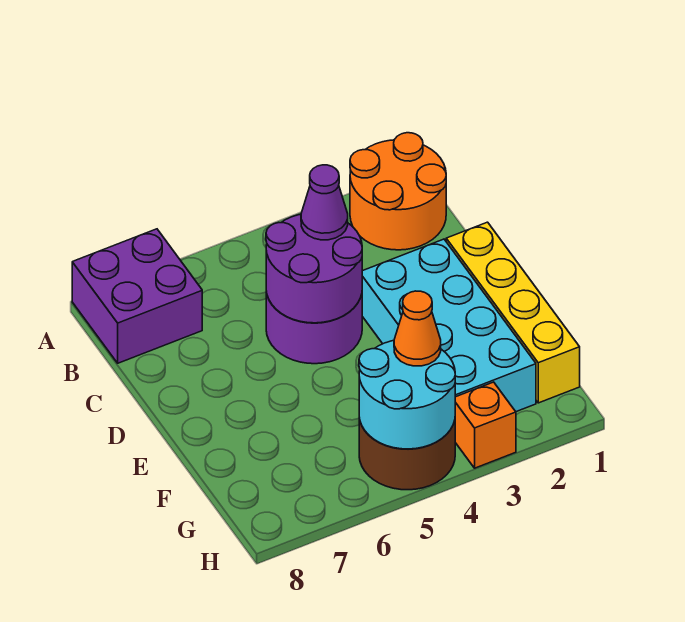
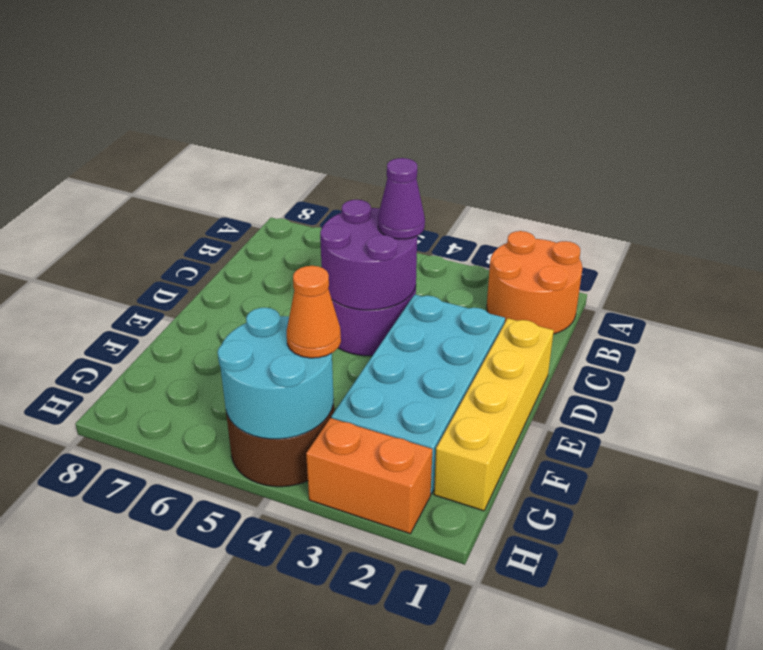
purple 2x2 brick [72,229,202,363] -> none
orange 1x1 brick [455,382,516,468] -> orange 1x2 brick [306,418,432,534]

